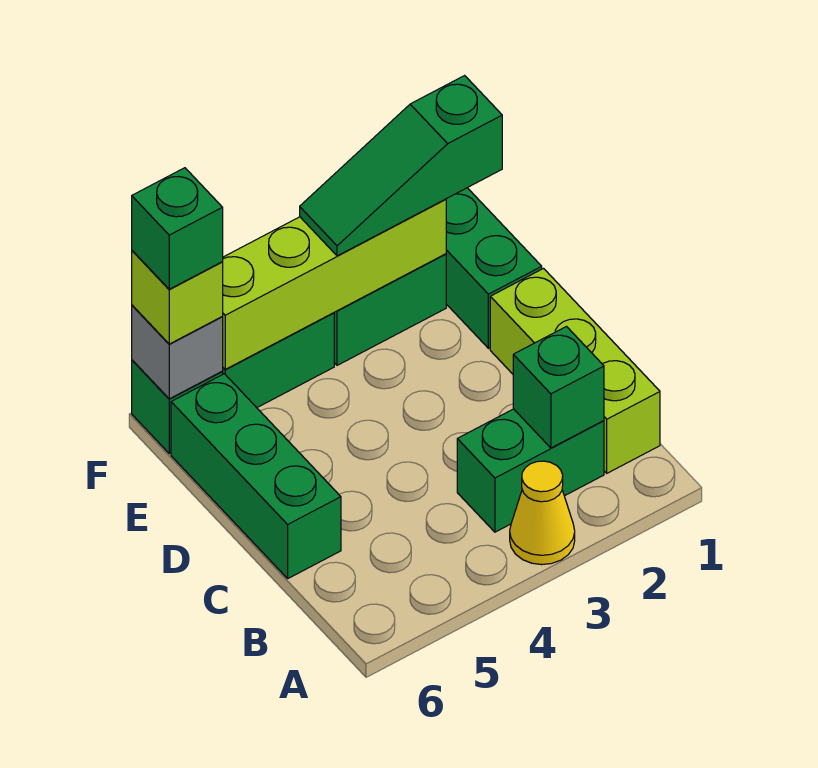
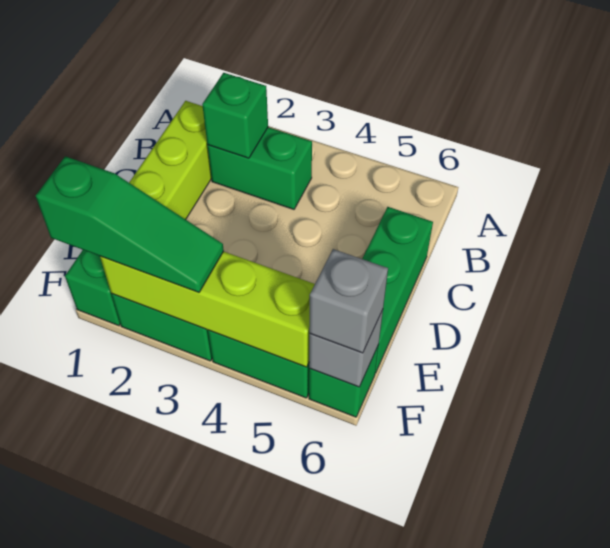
yellow 1x1 cone [510,461,575,565] -> none
lime 1x1 brick [132,251,223,344] -> grey 1x1 brick [309,249,388,353]
green 1x1 brick [132,168,223,289] -> none

